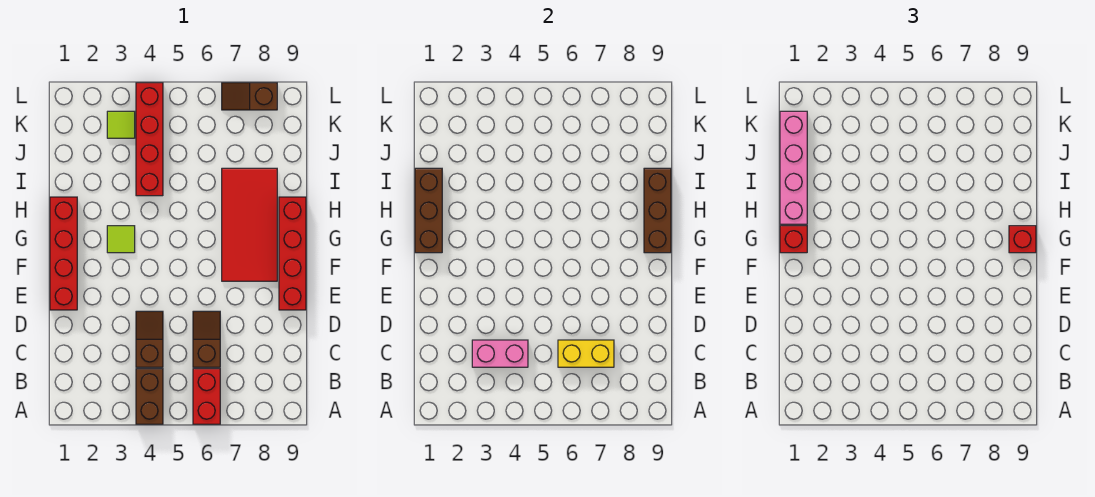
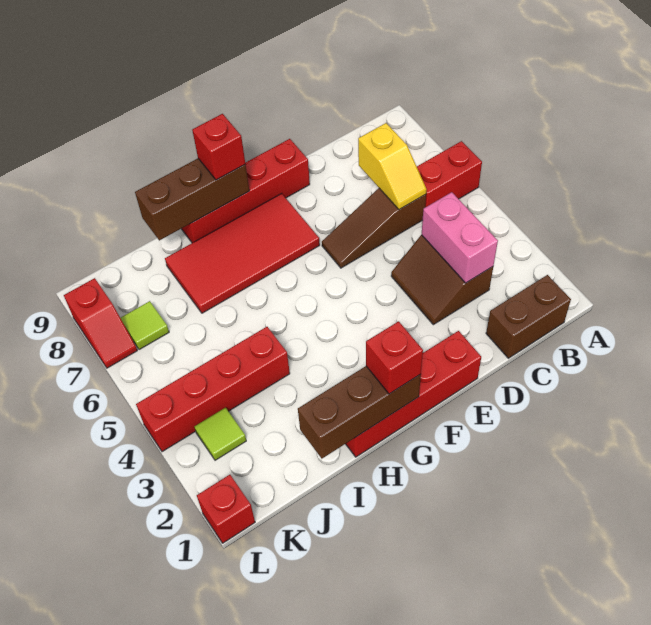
brown 1x2 brick [136,369,163,424] -> brown 1x2 brick moved to [486,275,571,358]
brown 1x2 slope [136,311,163,367] -> brown 2x2 slope [391,235,493,325]
brown 1x2 slope [193,311,220,367] -> brown 1x3 slope [322,188,426,268]
yellow 1x2 brick [558,340,614,367] -> yellow 1x2 slope [358,123,427,210]
lime 1x1 tile [107,226,135,253] -> lime 1x1 tile moved to [121,301,169,350]
pink 1x4 brick [780,111,807,224] -> none
none -> red 1x1 brick [197,475,255,543]
brown 1x2 slope [222,83,277,110] -> red 1x2 slope [64,278,137,368]

